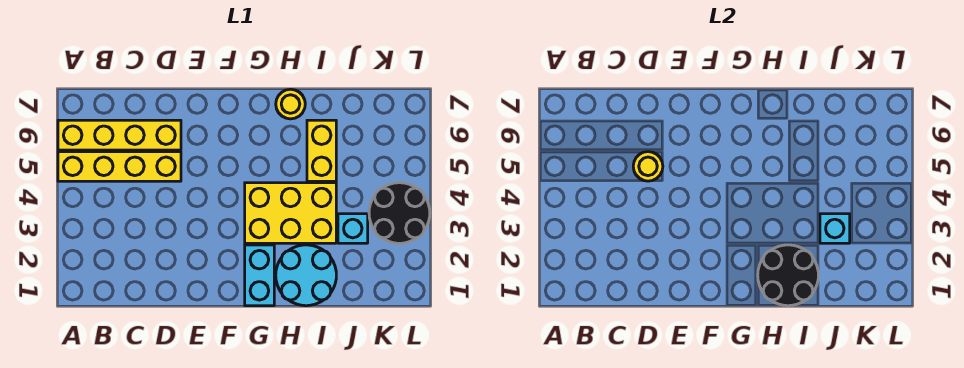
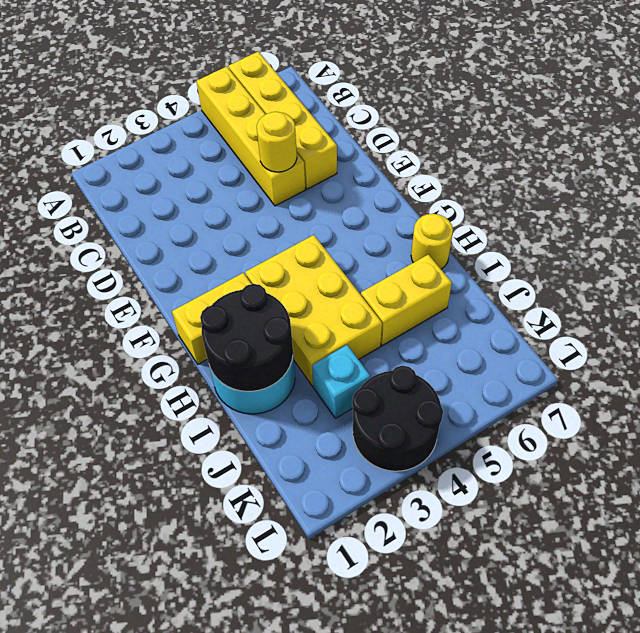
cyan 1x2 brick [245,245,274,306] -> yellow 1x2 brick [172,273,251,364]
cyan 1x1 brick [820,214,850,243] -> none

